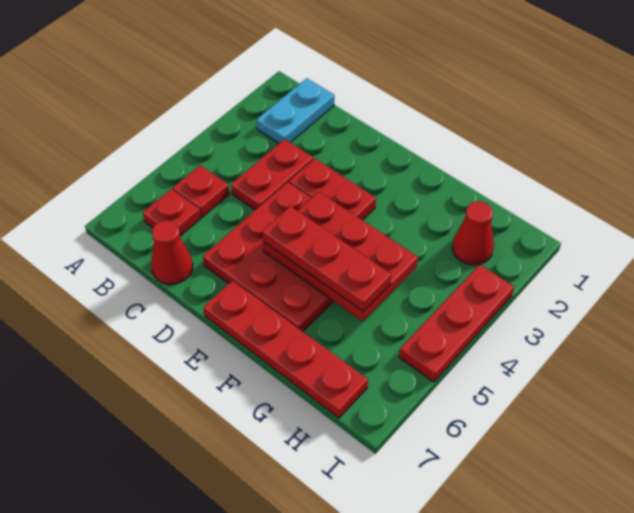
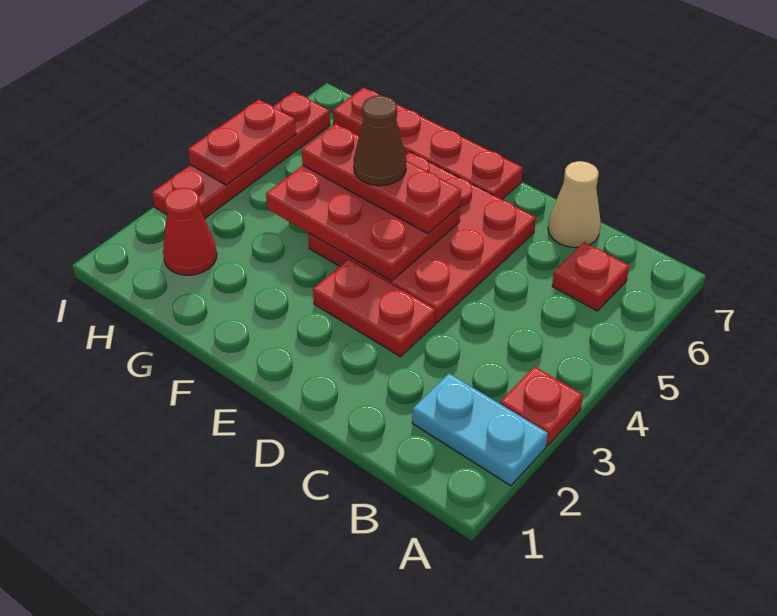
cyan 1x2 plate [257,78,334,143] -> cyan 1x2 plate turned to [412,374,548,486]
red 1x1 plate [173,165,229,217] -> red 1x1 plate moved to [500,367,583,446]
red 1x2 plate [231,139,313,210] -> red 1x2 plate moved to [188,100,296,185]
red 1x1 cone [151,221,193,284] -> tan 1x1 cone [548,161,601,248]
none -> brown 1x1 cone [354,96,406,186]
red 1x3 plate [399,265,514,382] -> red 1x4 plate [152,92,330,219]

